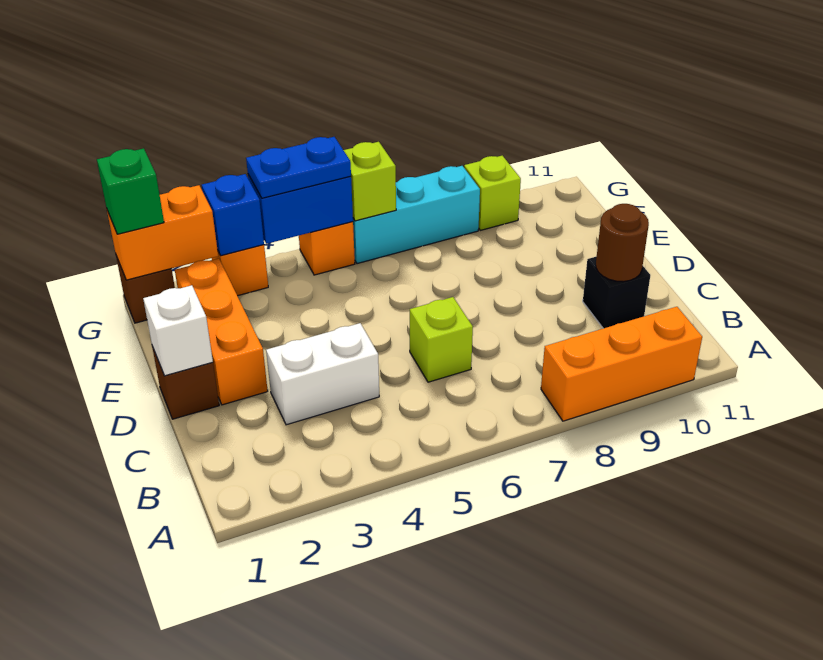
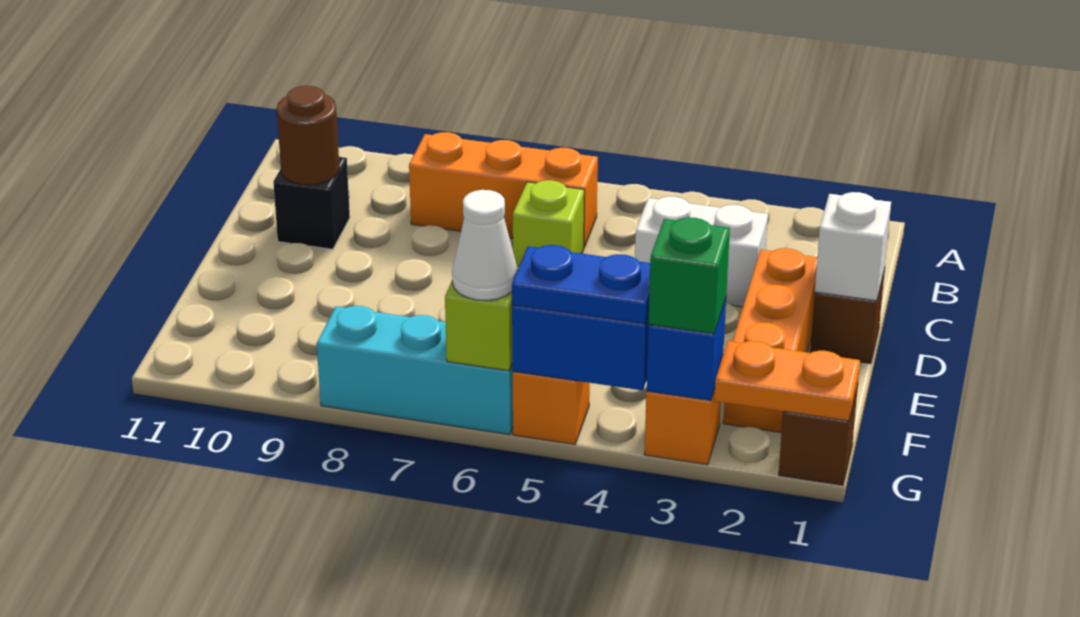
orange 1x3 brick [541,307,702,421] -> orange 1x3 brick moved to [409,132,598,247]
orange 1x2 brick [107,185,218,280] -> orange 1x2 plate [714,341,860,421]
green 1x1 brick [97,148,164,234] -> green 1x1 brick moved to [648,217,730,334]
none -> white 1x1 cone [452,190,518,301]
lime 1x1 brick [464,156,521,230] -> none

